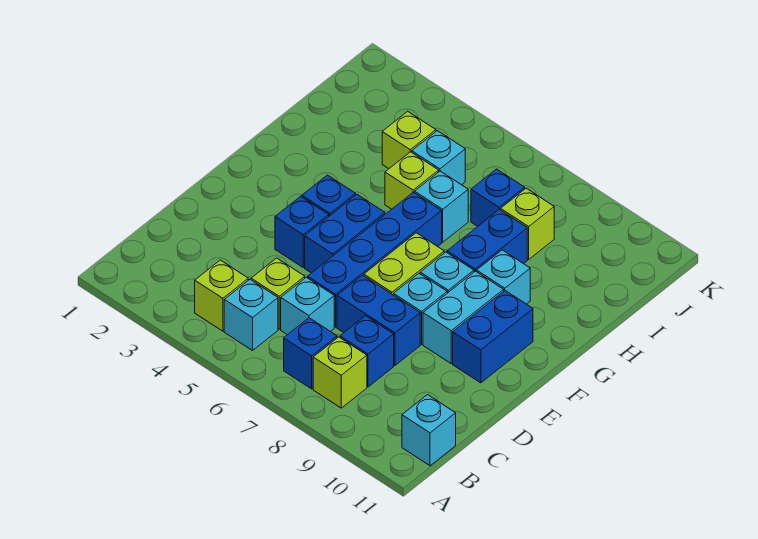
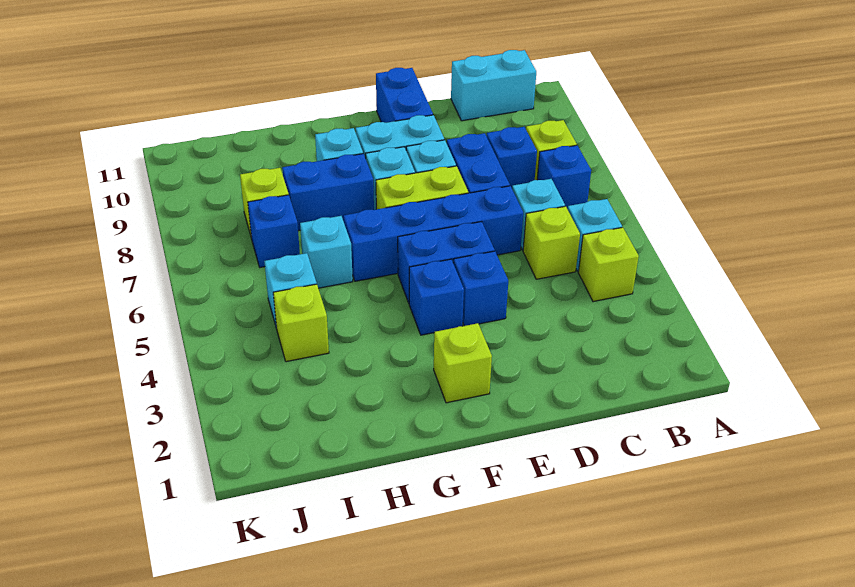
cyan 1x1 brick [402,395,456,466] -> cyan 1x2 brick [451,50,536,121]
blue 1x2 brick [453,291,533,383] -> blue 1x2 brick turned to [376,68,433,123]
lime 1x1 brick [385,152,439,209] -> lime 1x1 brick moved to [434,323,492,403]

